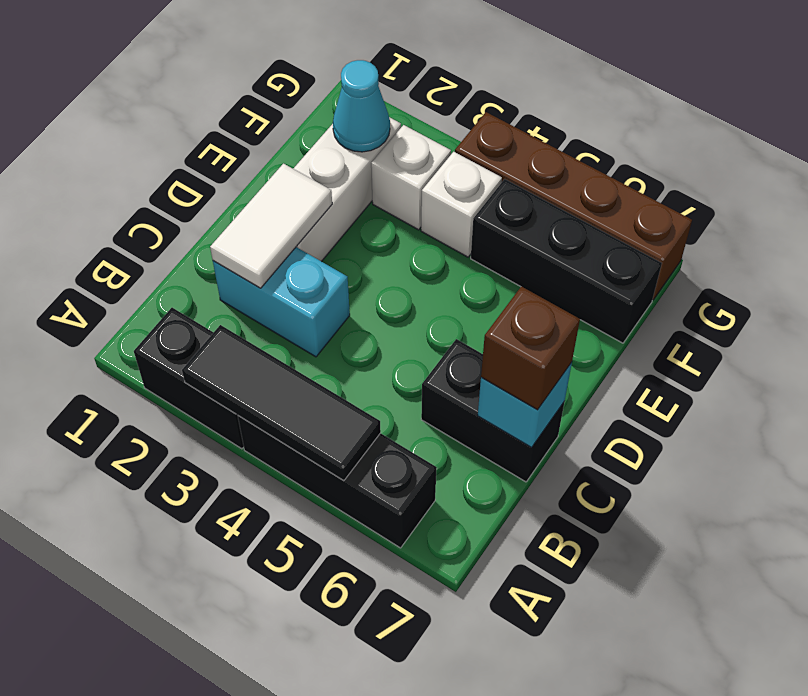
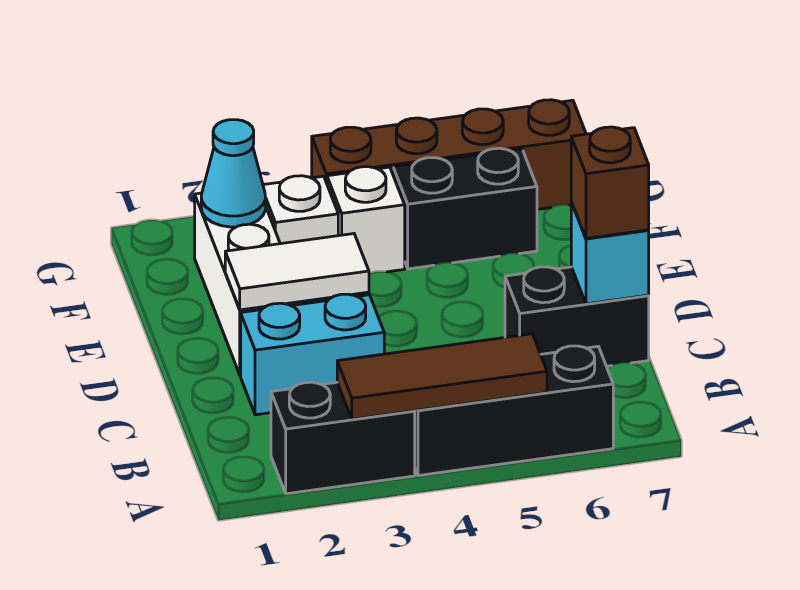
black 1x3 tile [182,325,381,481] -> brown 1x3 tile [337,334,547,419]
white 1x2 tile [210,164,332,288] -> white 1x2 tile turned to [225,234,369,310]
black 1x3 brick [471,179,662,343] -> black 1x2 brick [393,148,537,269]

